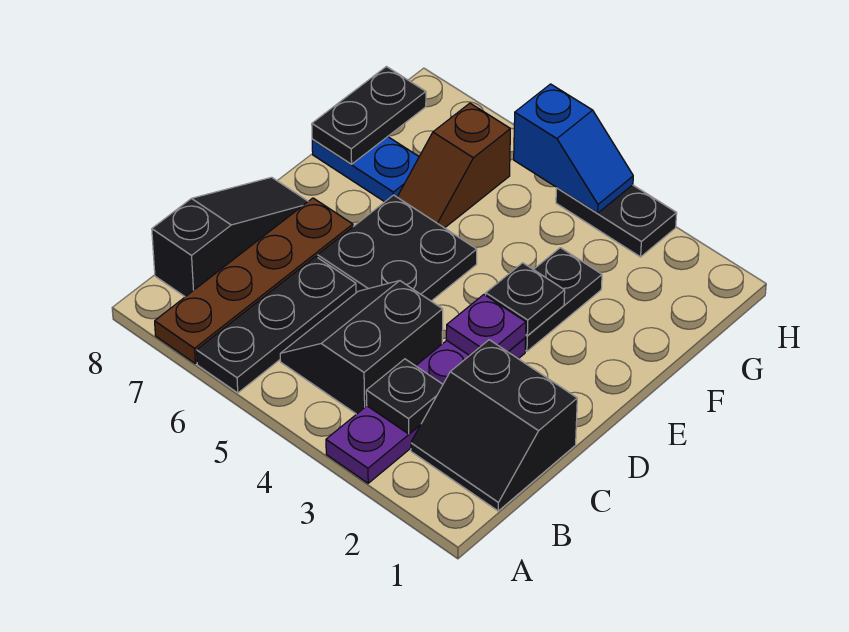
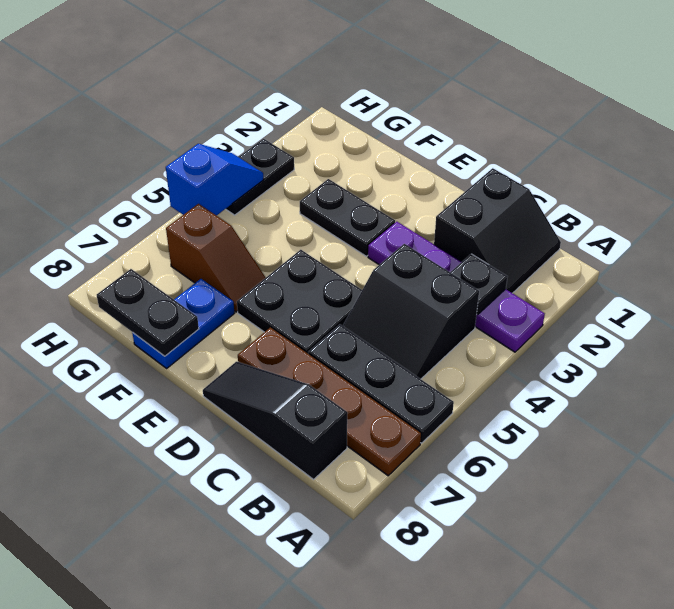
purple 1x1 plate [446,295,526,356] -> none
black 1x1 plate [486,263,565,335] -> none

